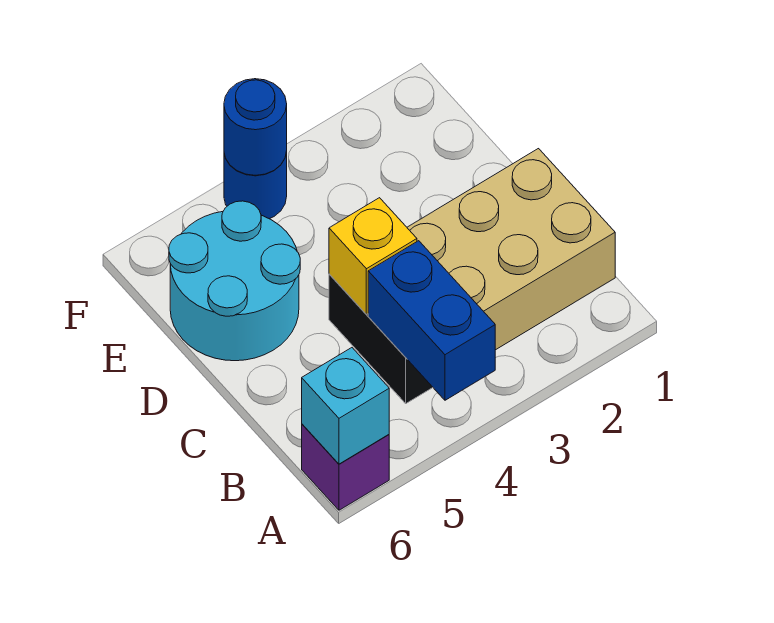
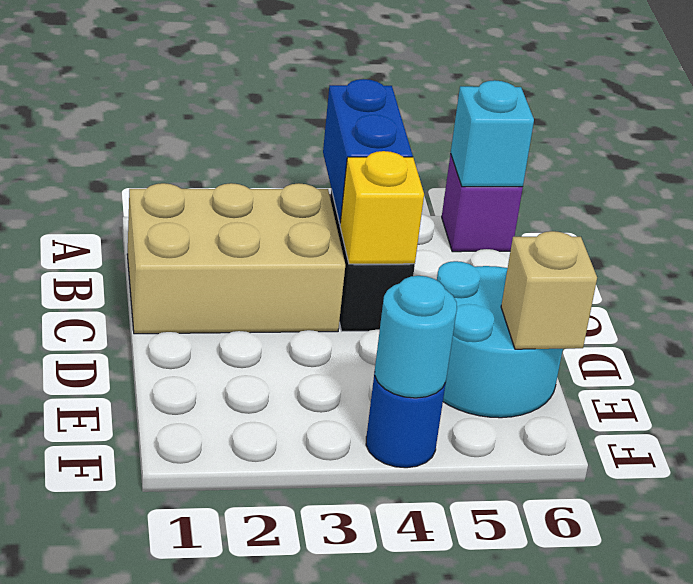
none -> tan 1x1 brick [501,231,597,349]
blue 1x1 round brick [224,79,287,175] -> cyan 1x1 round brick [375,276,457,398]

